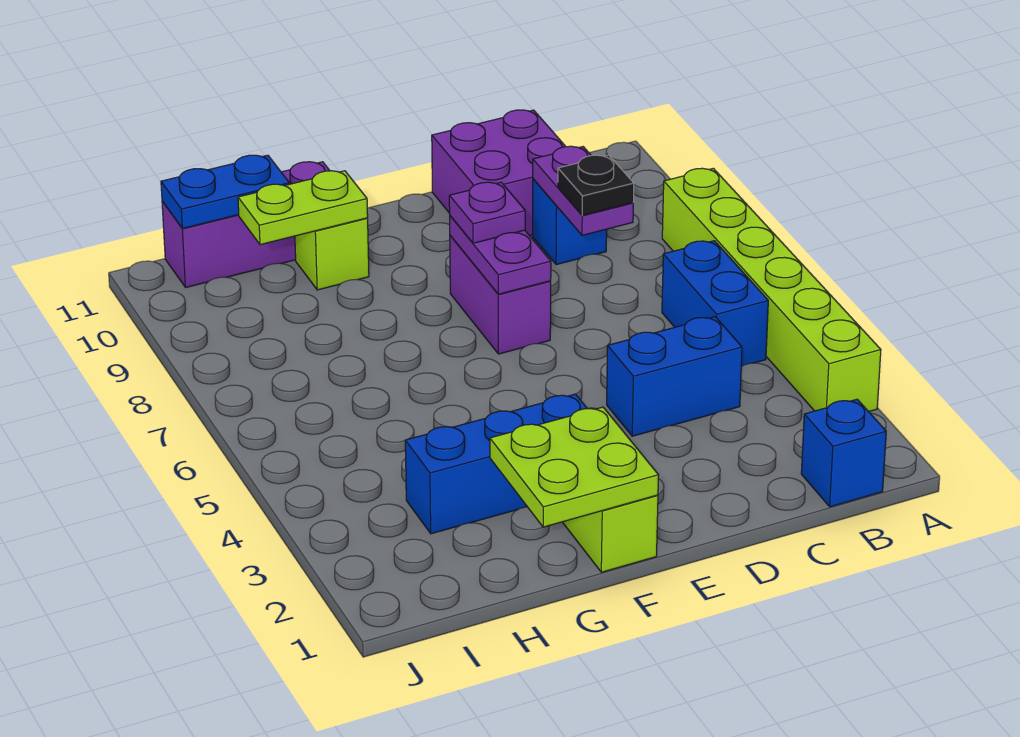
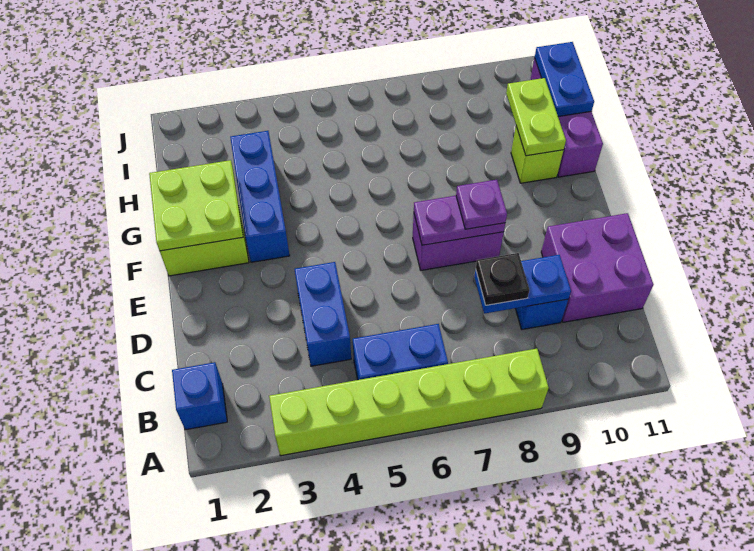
purple 1x2 plate [533,146,633,235] -> blue 1x2 plate [474,255,571,314]

